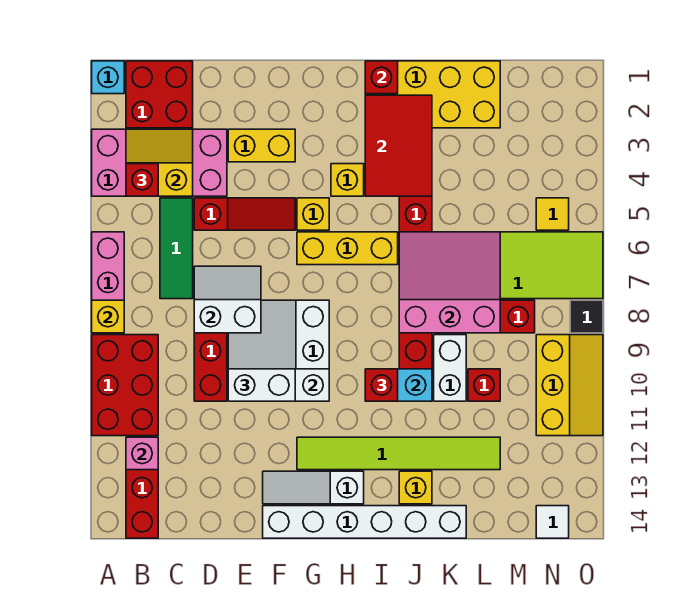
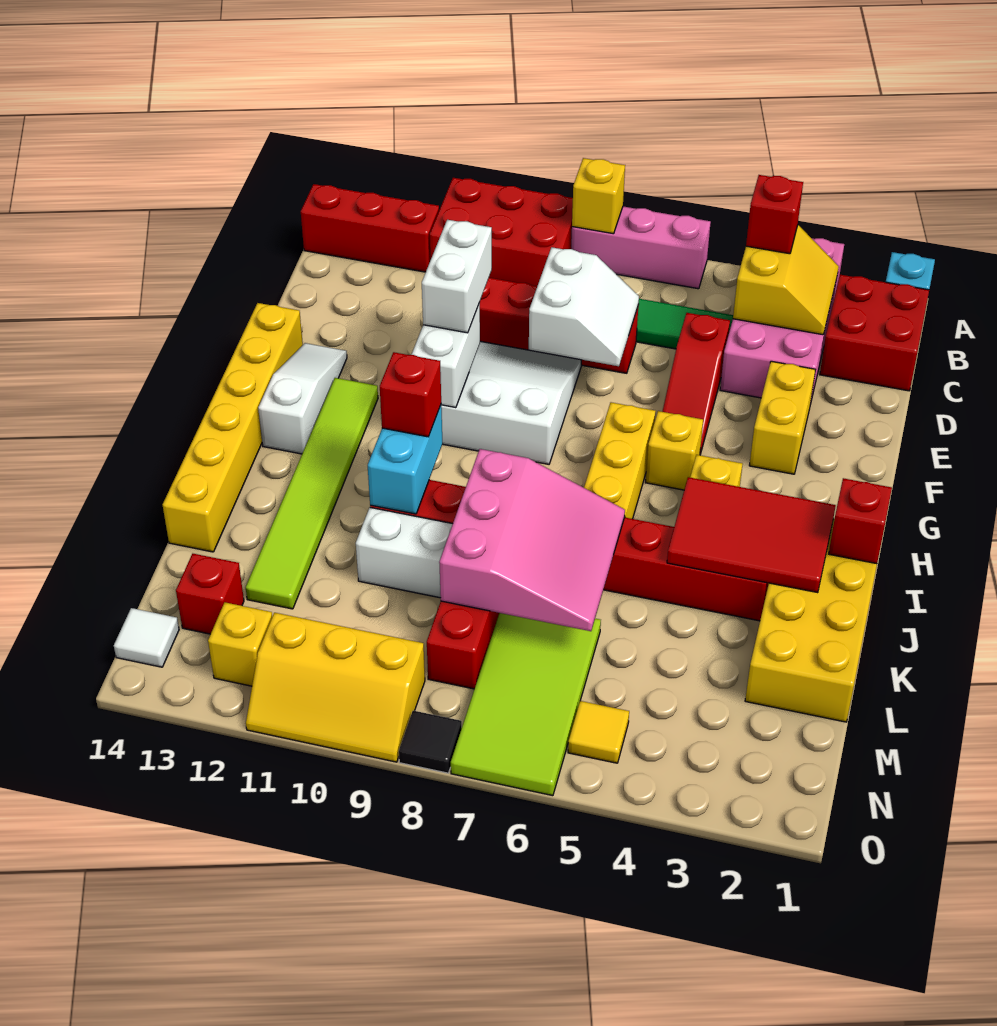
pink 1x1 brick [126,437,158,470] -> none
white 1x6 brick [263,506,466,538] -> yellow 1x6 brick [163,303,303,552]
yellow 1x1 brick [399,471,432,504] -> yellow 1x1 brick moved to [208,602,272,686]
red 1x1 brick [468,369,500,401] -> red 1x1 brick moved to [176,554,244,634]

